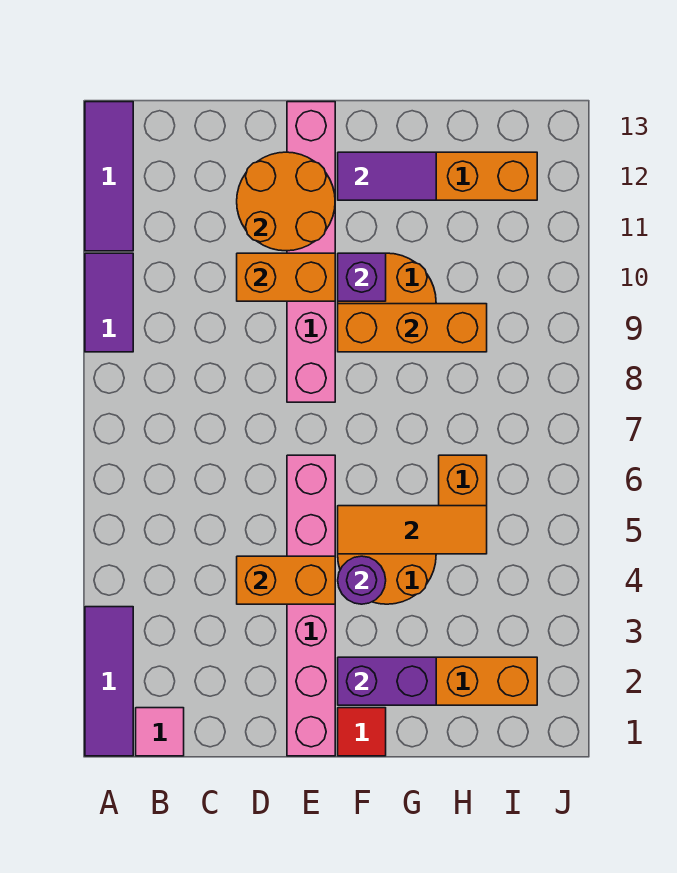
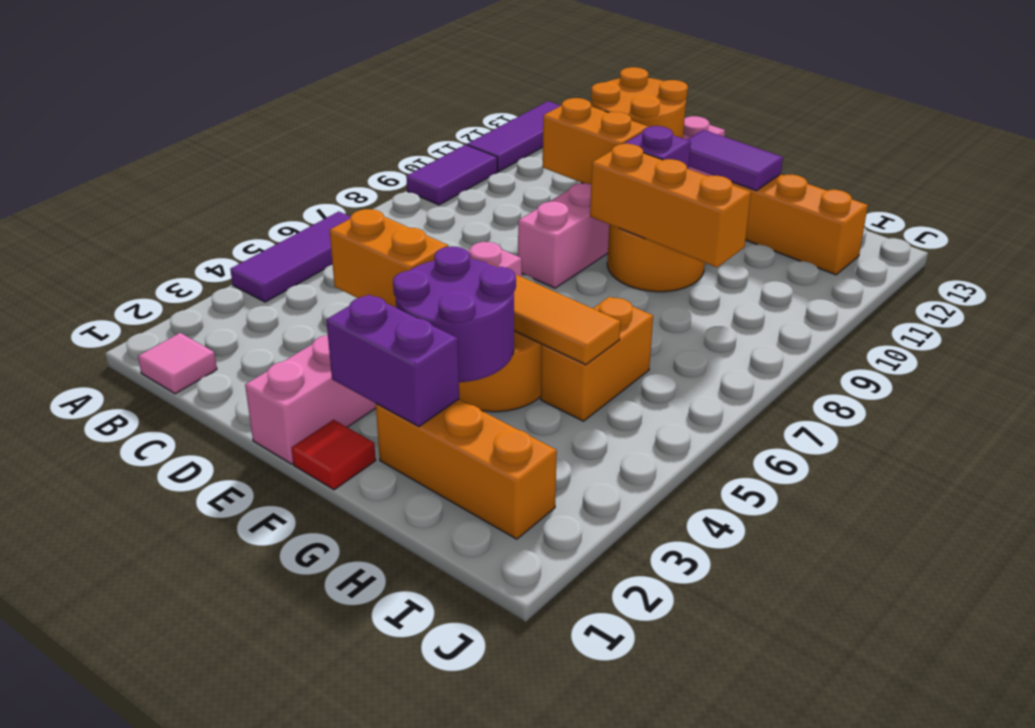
purple 1x3 tile [85,607,133,756] -> purple 1x3 tile moved to [230,212,350,302]
purple 1x1 round brick [338,556,386,604] -> purple 2x2 round brick [393,247,516,382]

